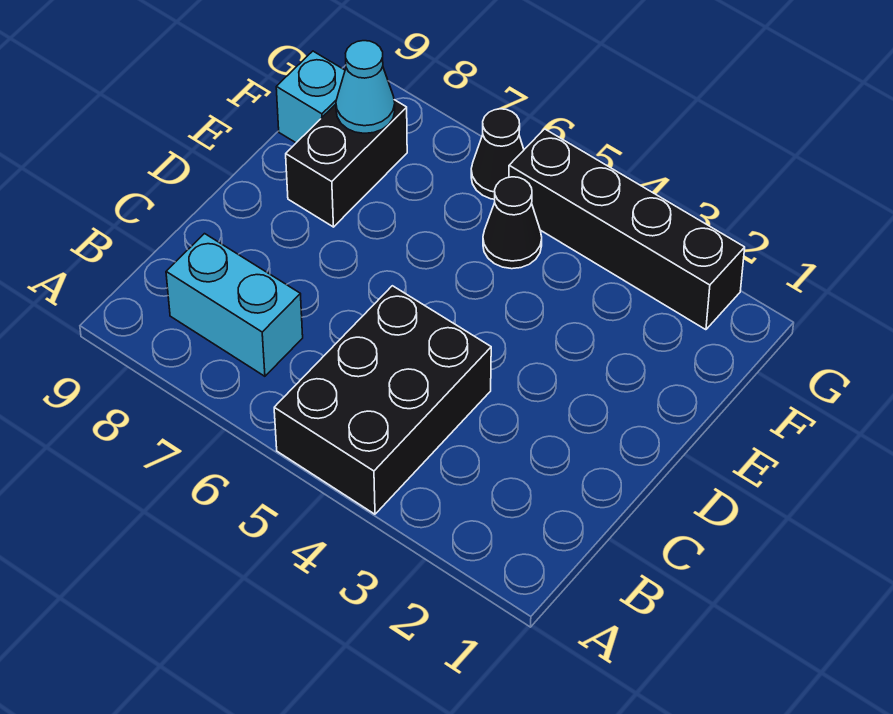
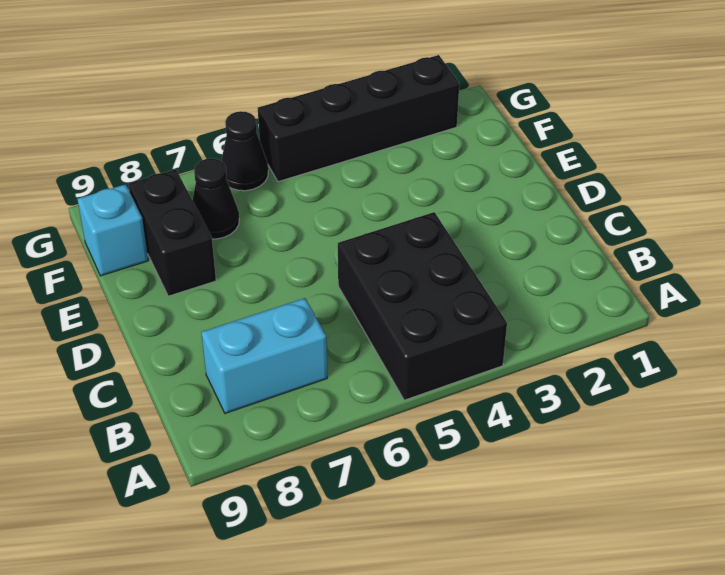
black 1x1 cone [483,177,542,269] -> black 1x1 cone moved to [193,158,239,239]
cyan 1x1 cone [336,41,395,133] -> none

